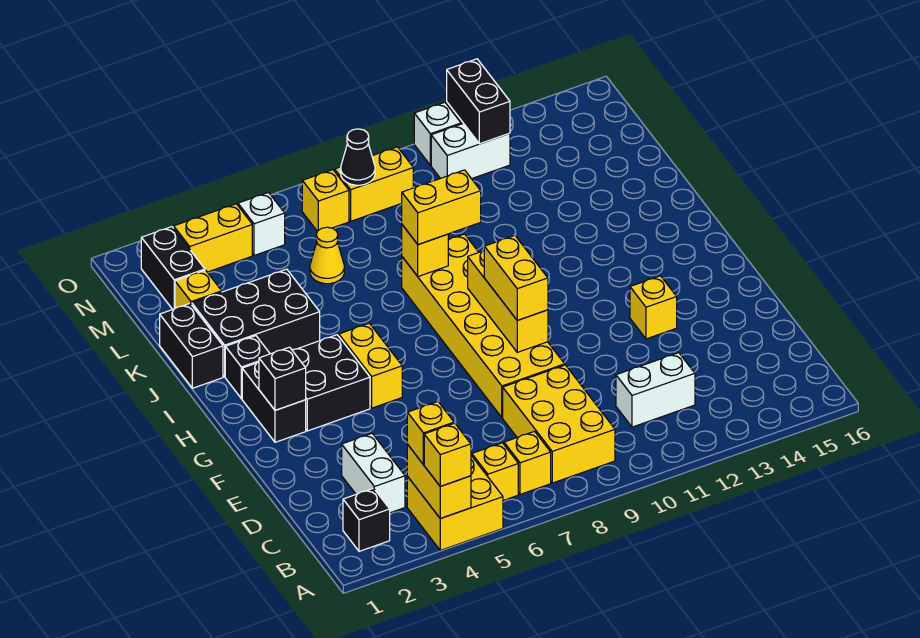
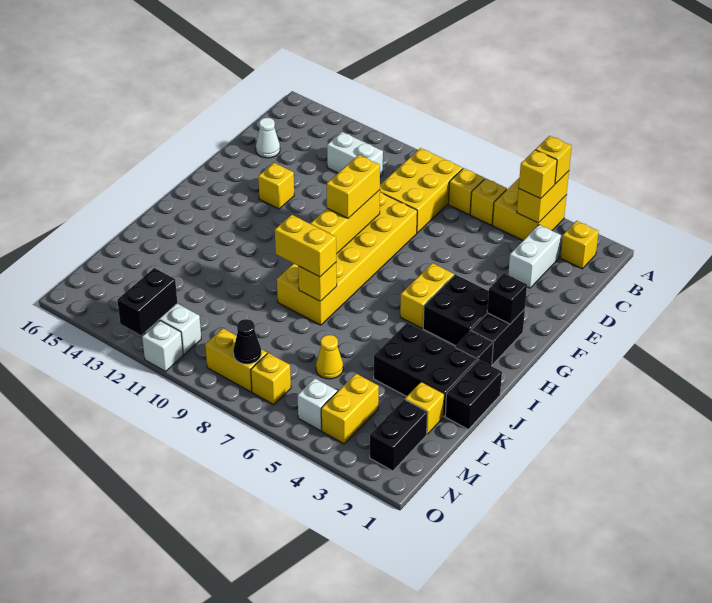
black 1x1 brick [343,488,390,551] -> yellow 1x1 brick [560,221,599,269]
none -> white 1x1 cone [256,118,280,158]
yellow 1x2 brick [174,204,252,272] -> yellow 1x2 brick turned to [321,374,379,444]

